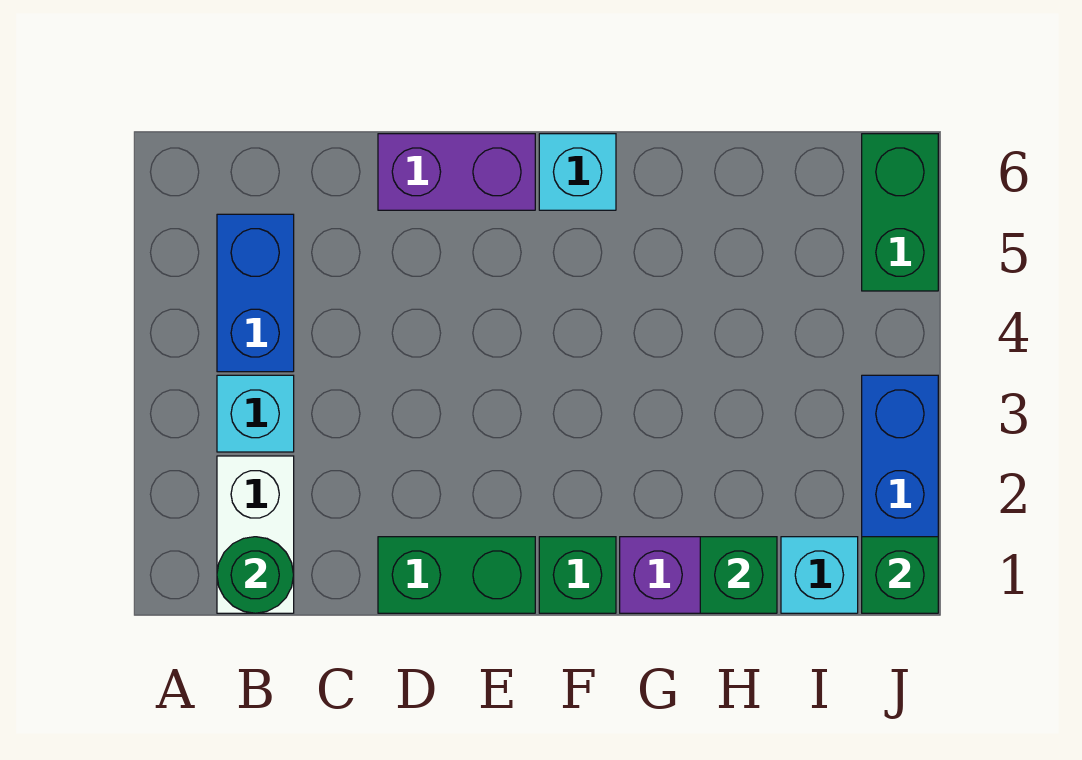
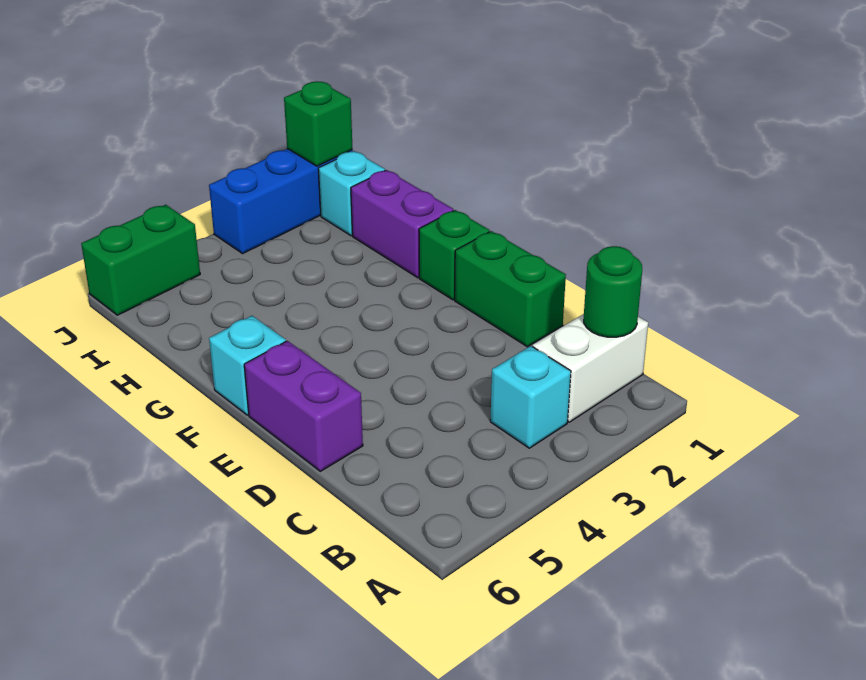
blue 1x2 brick [217,214,294,372] -> none
green 1x1 brick [700,537,777,613] -> none

